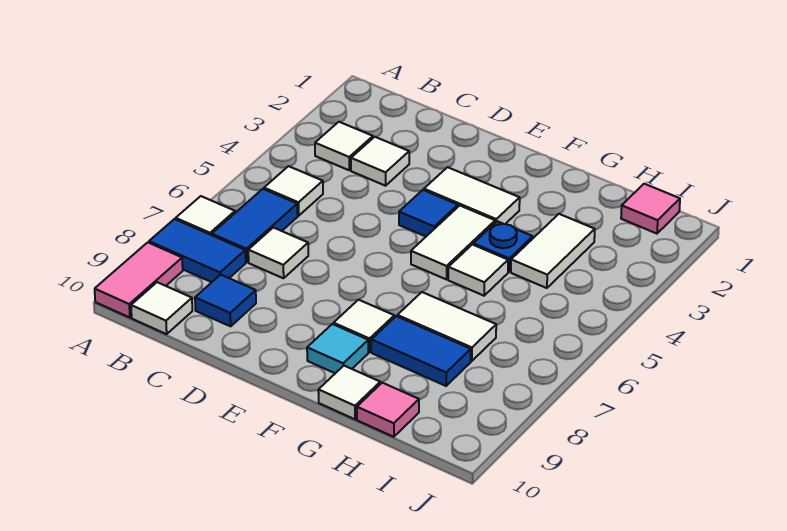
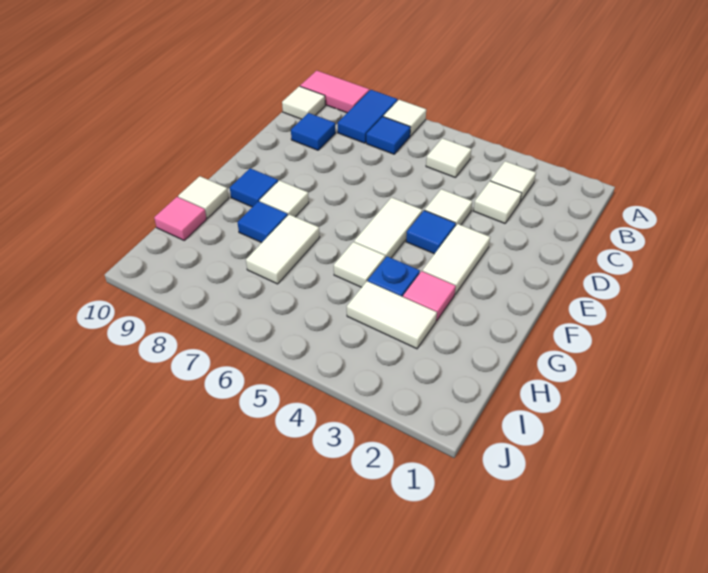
blue 1x2 tile [212,189,298,262] -> blue 1x1 tile [366,117,410,154]
white 1x1 tile [248,228,308,278] -> white 1x1 tile moved to [425,189,472,225]
white 1x2 tile [411,206,495,280] -> white 1x2 tile turned to [354,197,422,258]
cyan 1x1 tile [307,324,368,373] -> blue 1x1 tile [230,168,278,207]
blue 1x2 tile [371,316,471,386] -> blue 1x1 tile [237,201,288,243]
pink 1x1 tile [621,184,680,234] -> pink 1x1 tile moved to [403,271,456,321]

